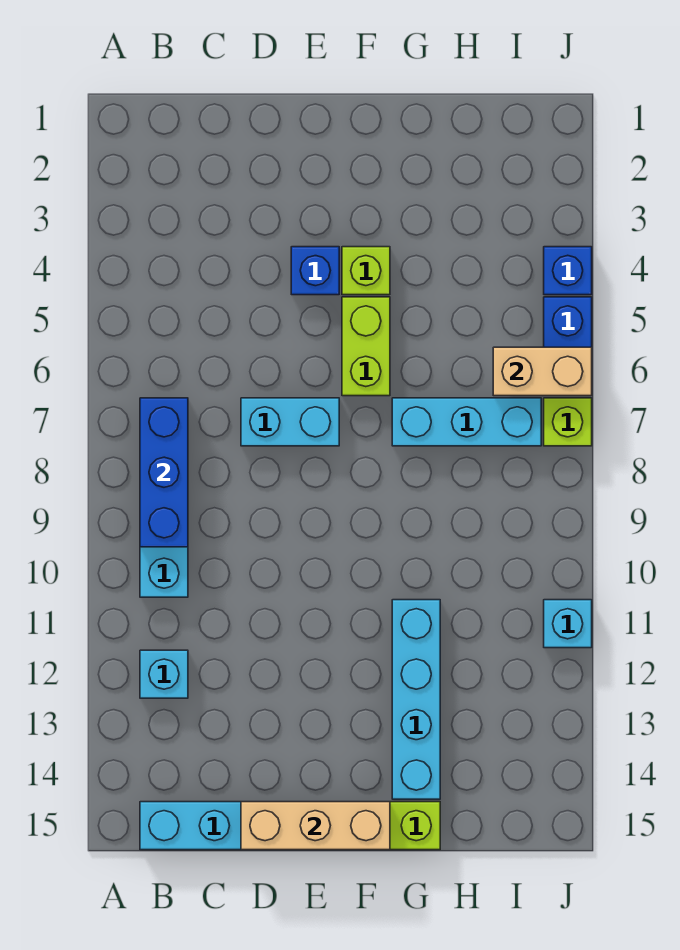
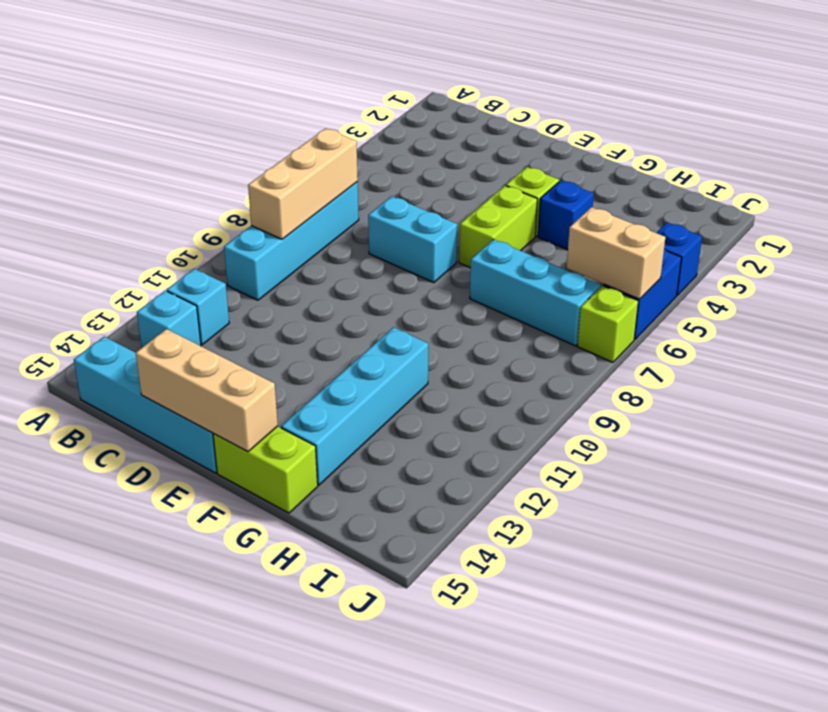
blue 1x3 brick [140,398,188,547] -> tan 1x3 brick [248,128,358,239]
blue 1x1 brick [291,247,339,295] -> blue 1x1 brick moved to [538,180,594,250]
cyan 1x1 brick [544,600,592,648] -> cyan 1x1 brick moved to [137,291,201,347]

